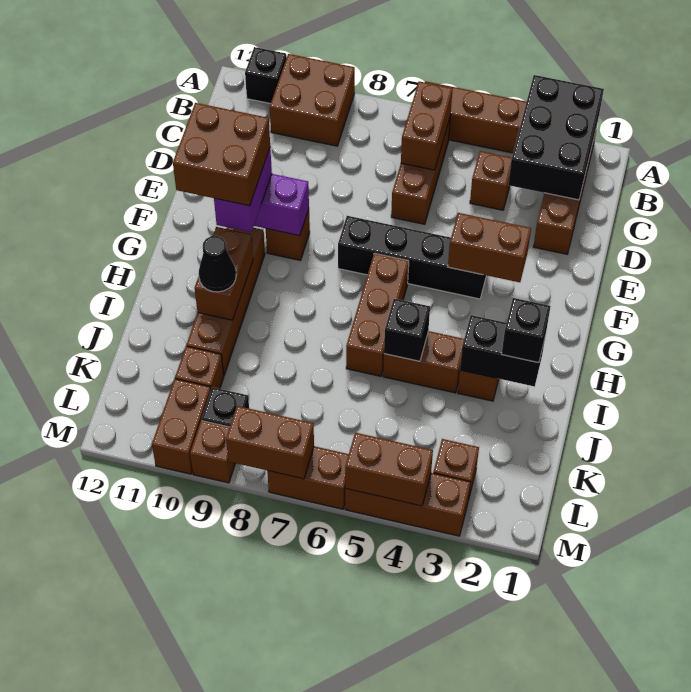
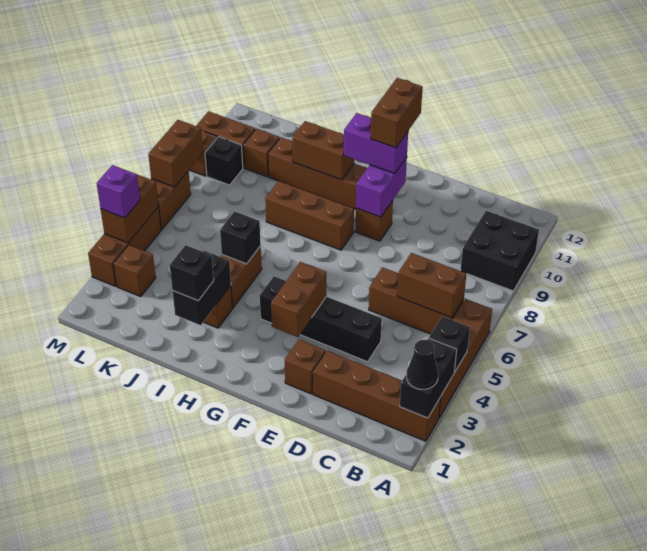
black 2x3 brick [508,75,604,200] -> black 1x2 brick [400,338,457,418]
brown 2x2 brick [270,54,355,146] -> black 2x2 brick [460,211,539,291]
black 1x1 brick [245,47,287,104] -> black 1x1 brick moved to [429,316,470,372]
brown 1x1 brick [470,151,512,210] -> brown 1x1 brick moved to [285,339,325,394]
black 1x4 brick [338,216,486,299] -> black 1x4 brick turned to [260,276,382,362]
brown 2x2 brick [173,103,270,206] -> brown 1x2 brick [371,78,423,148]
brown 1x3 brick [346,253,409,376] -> brown 1x3 brick moved to [265,181,354,250]
black 1x1 cone [199,236,236,292] -> black 1x1 cone moved to [406,340,438,389]
none -> purple 1x1 brick [97,165,140,218]

